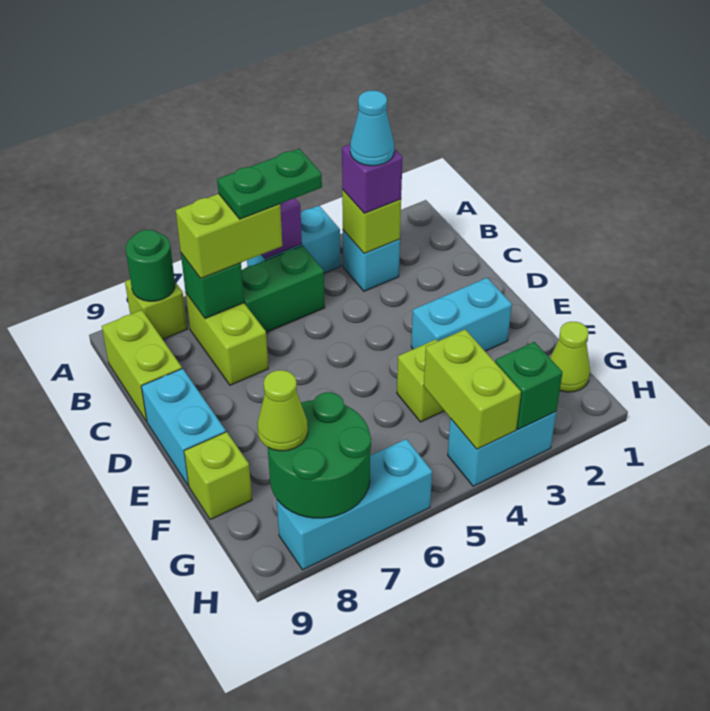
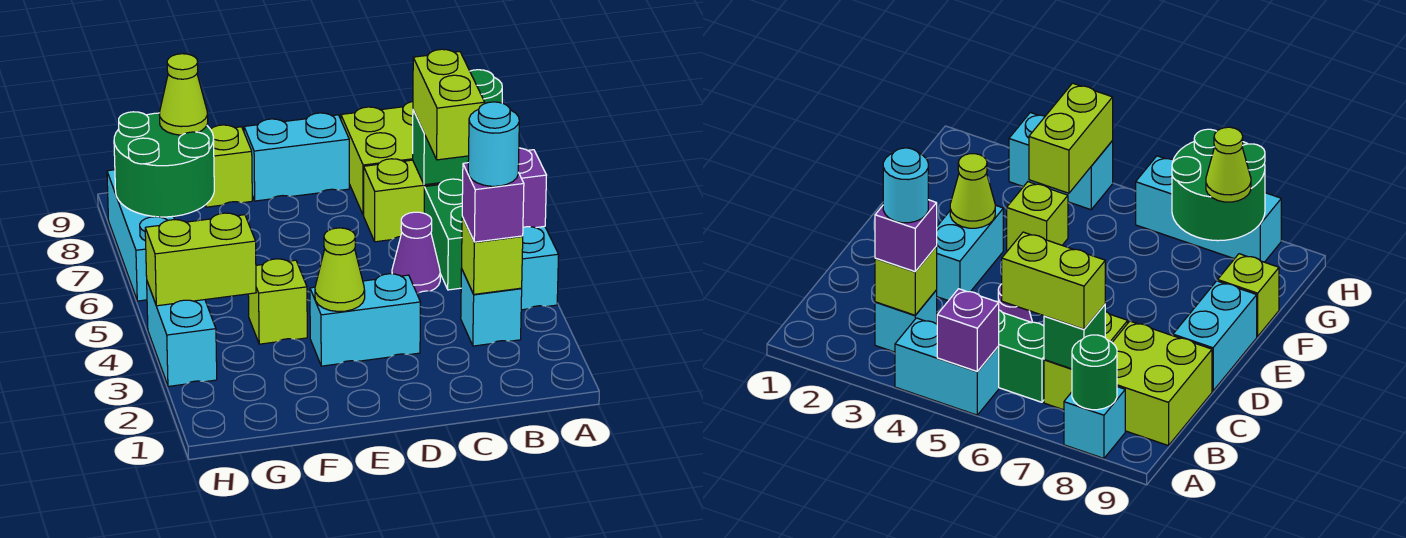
lime 1x1 brick [125,279,187,339] -> cyan 1x1 brick [1064,387,1125,458]
cyan 1x1 cone [350,91,394,166] -> cyan 1x1 round brick [468,102,519,186]
green 1x2 plate [217,149,322,219] -> none
lime 1x2 brick [102,310,182,421] -> lime 2x2 brick [341,102,413,215]
none -> purple 1x1 cone [392,212,440,293]
cyan 1x2 brick [411,278,512,351] -> cyan 1x2 brick turned to [310,274,421,366]
lime 1x1 cone [550,322,590,392] -> lime 1x1 cone moved to [315,228,365,312]
green 1x1 brick [495,342,563,430] -> none

